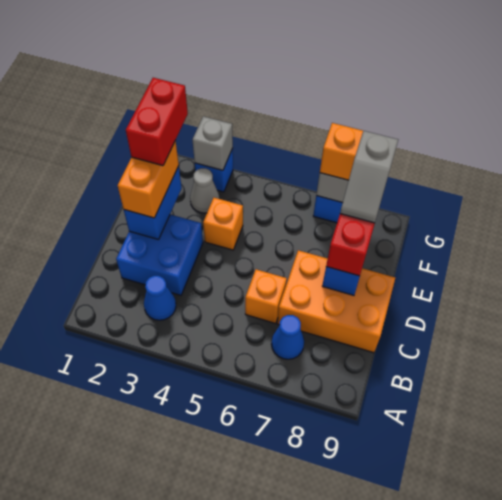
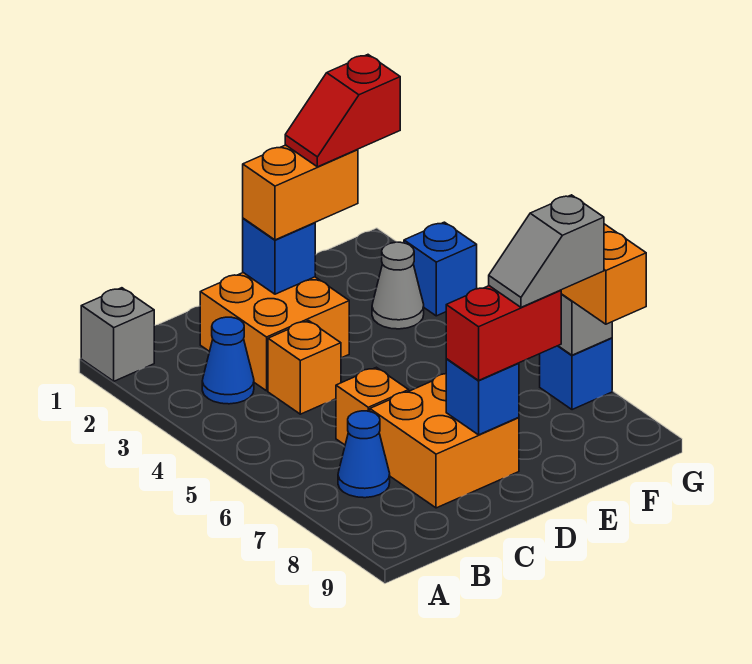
blue 2x2 brick [116,214,203,295] -> orange 2x2 brick [200,273,349,391]
orange 2x3 brick [277,250,395,353] -> orange 2x2 brick [370,374,519,508]
blue 1x2 brick [124,166,182,240] -> blue 1x1 brick [243,218,315,294]
red 1x2 brick [126,78,188,166] -> red 1x2 slope [285,55,400,167]
orange 1x1 brick [203,198,243,250] -> orange 1x1 brick moved to [268,321,341,414]
grey 1x1 brick [192,116,233,170] -> grey 1x1 brick moved to [81,288,154,381]

